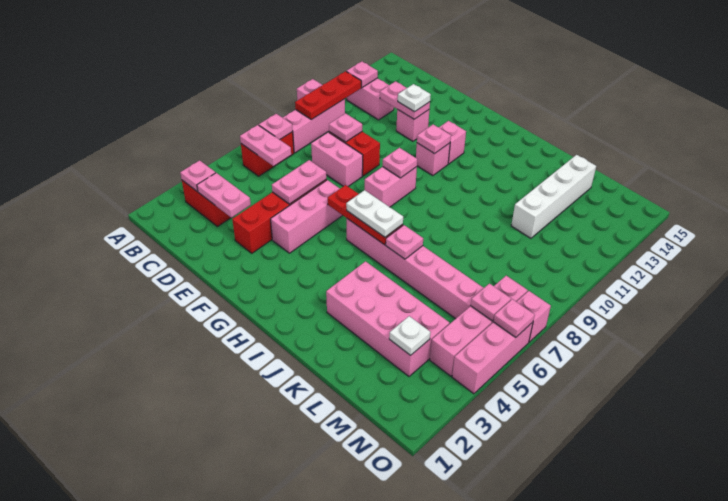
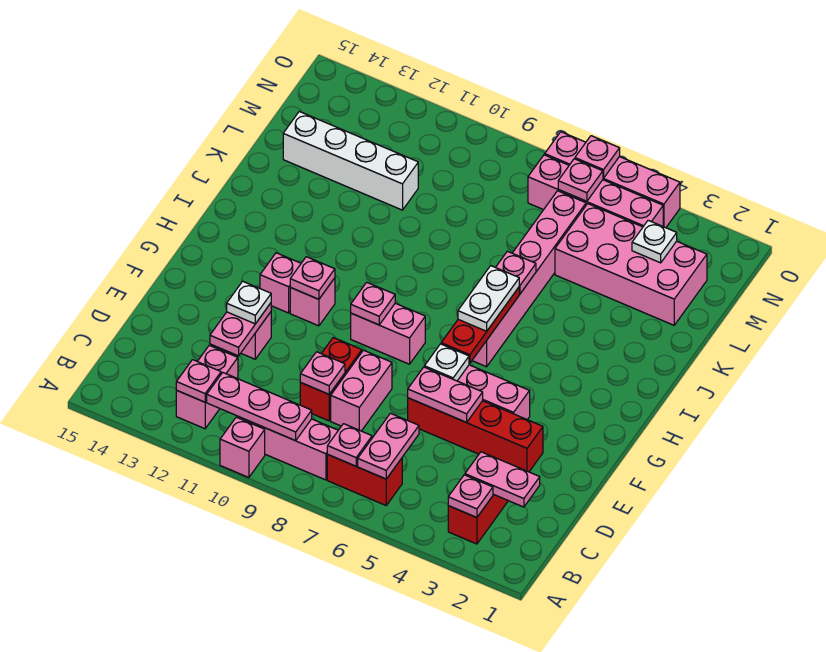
red 1x3 plate [295,71,361,120] -> pink 1x3 plate [207,373,312,441]
pink 1x2 plate [197,173,251,218] -> pink 1x2 plate turned to [465,452,540,507]
none -> white 1x1 plate [424,344,469,381]
pink 2x4 brick [326,261,449,376] -> pink 2x4 brick turned to [555,204,707,325]

